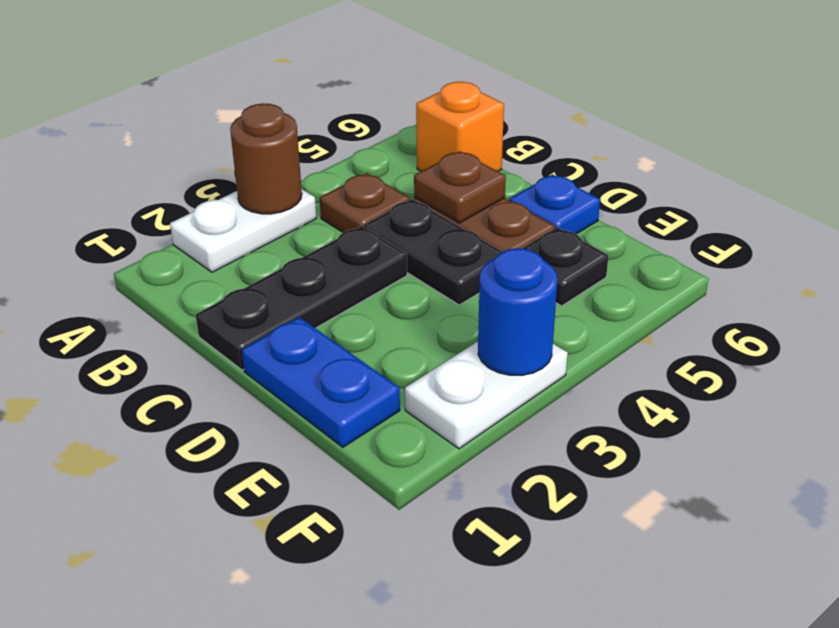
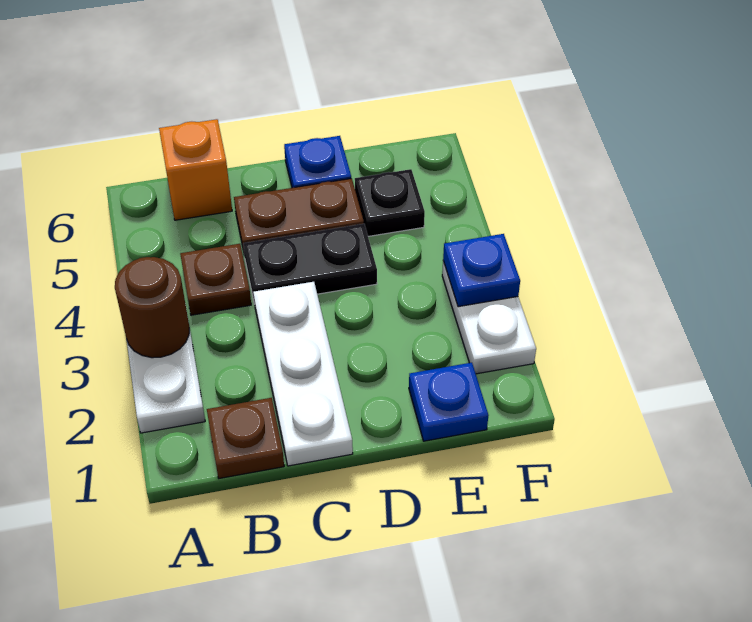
black 1x3 plate [196,226,407,370] -> white 1x3 plate [253,282,353,466]
brown 1x1 plate [414,151,506,223] -> brown 1x1 plate moved to [207,398,284,478]
blue 1x2 plate [242,317,400,447] -> blue 1x1 plate [409,363,489,441]
blue 1x1 round brick [478,248,557,375] -> blue 1x1 plate [443,234,520,307]

